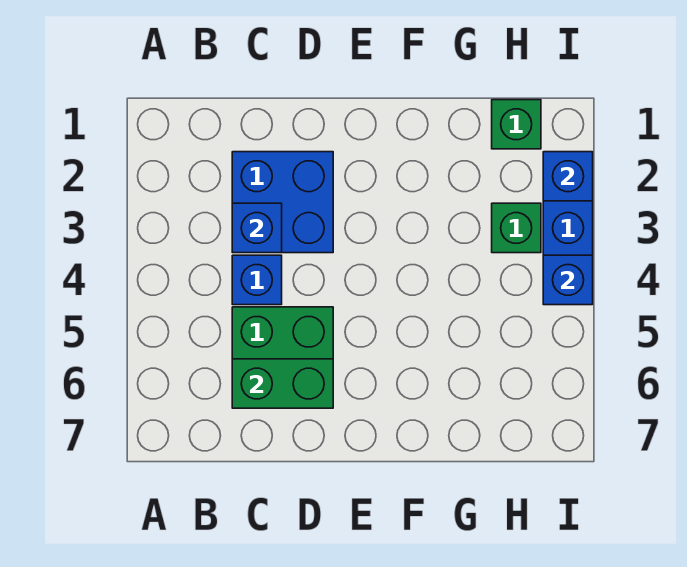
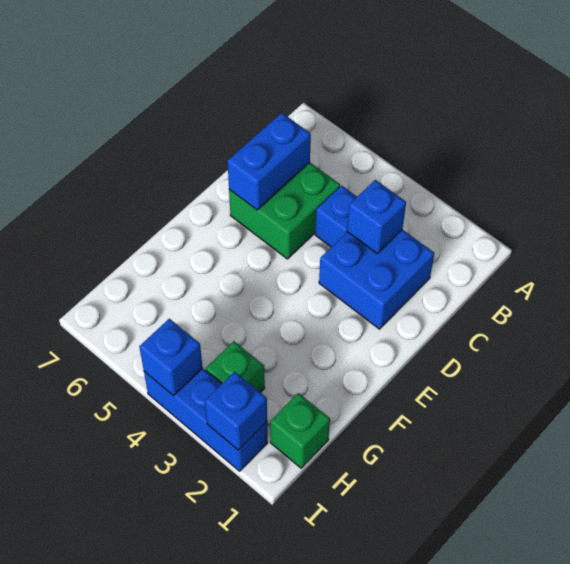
green 1x2 brick [232,359,333,408] -> blue 1x2 brick [227,113,311,210]

